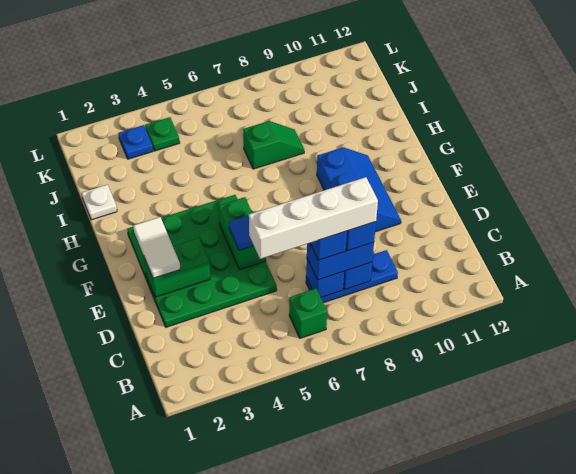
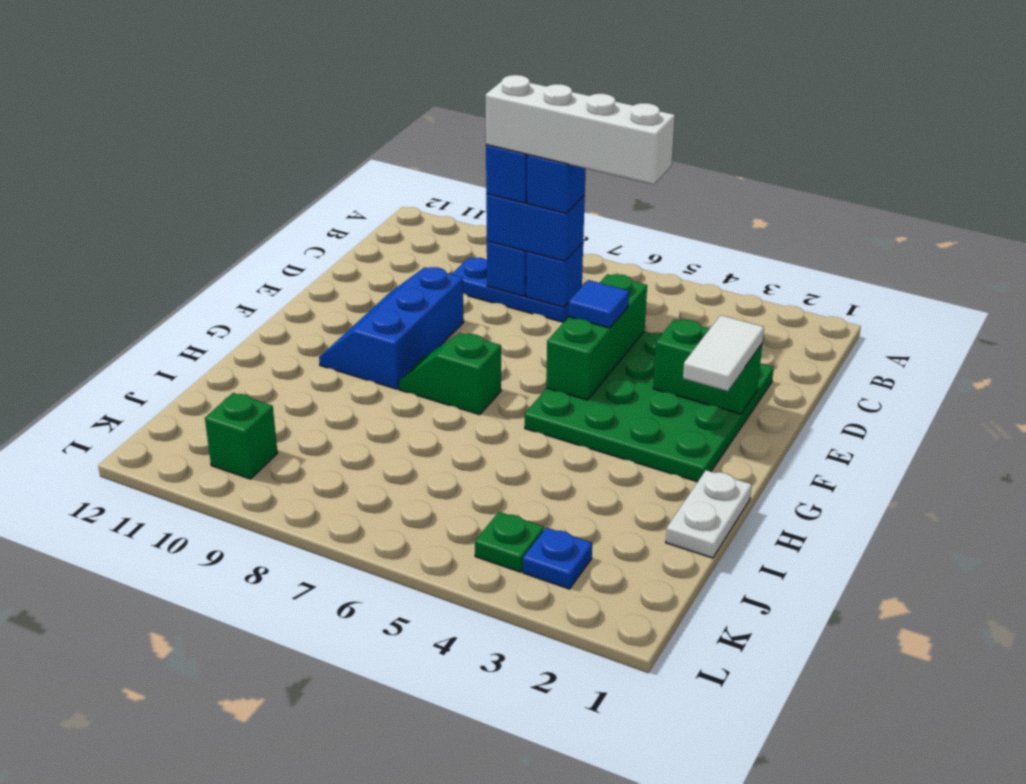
green 1x1 brick [289,288,327,338] -> green 1x1 brick moved to [205,393,277,479]
green 1x2 brick [219,197,266,270] -> green 1x3 brick [546,274,647,400]
white 1x1 plate [82,185,117,220] -> white 1x2 plate [666,470,752,558]
green 1x2 slope [243,121,304,169] -> green 1x2 slope moved to [399,333,501,415]

